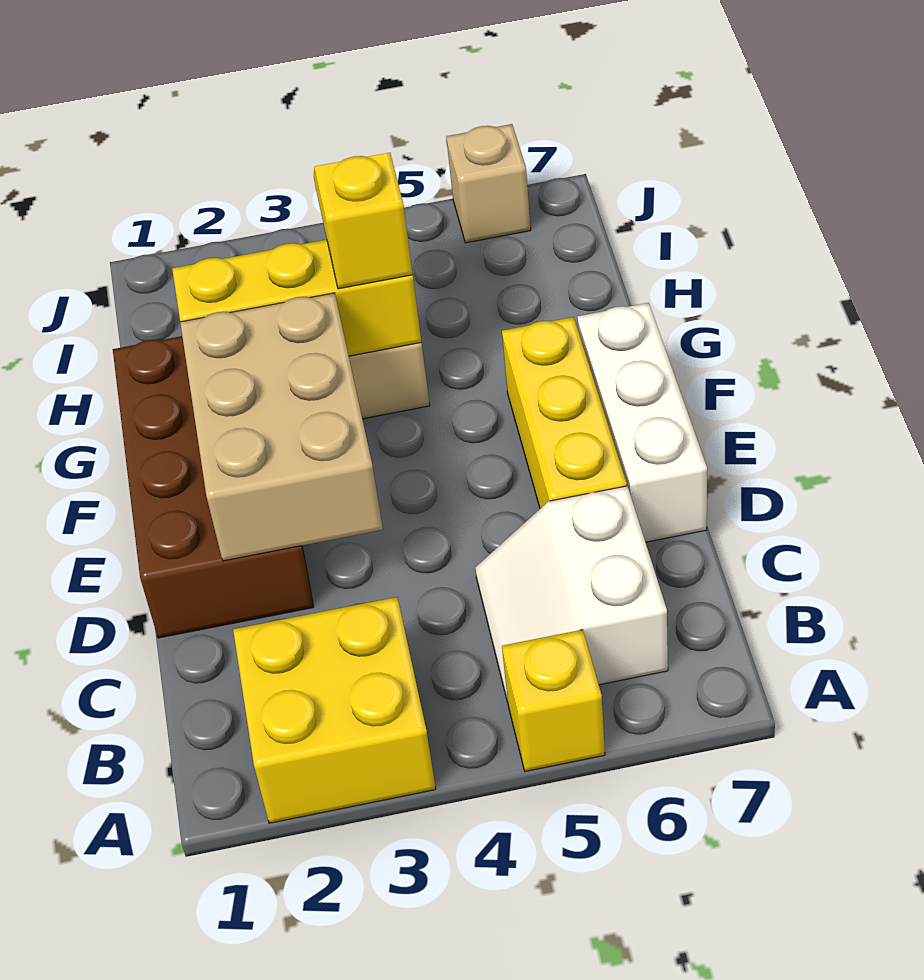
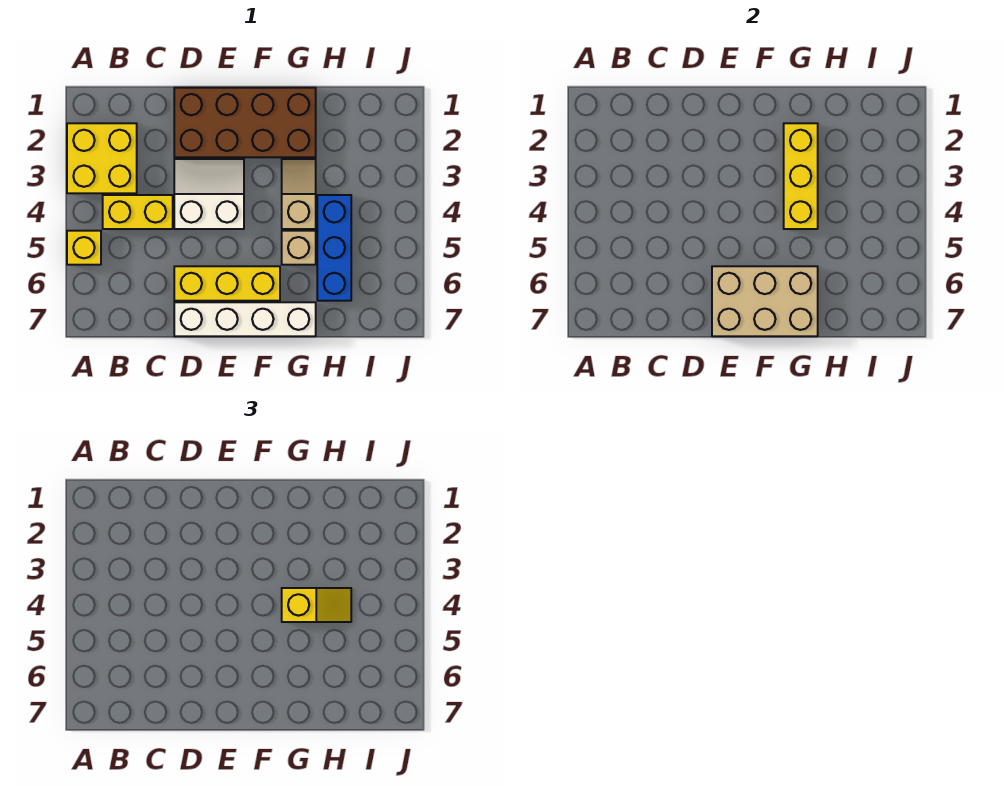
none -> yellow 1x2 brick [103,195,173,229]
white 2x2 slope [475,486,668,703] -> white 2x2 slope moved to [174,159,244,229]
tan 2x3 brick [180,293,383,561] -> tan 2x3 brick moved to [712,266,818,336]
white 1x3 brick [577,303,707,542] -> white 1x4 brick [174,302,316,336]
none -> blue 1x3 brick [317,195,351,301]
tan 1x1 brick [446,124,531,243] -> tan 1x1 brick moved to [282,231,316,265]

